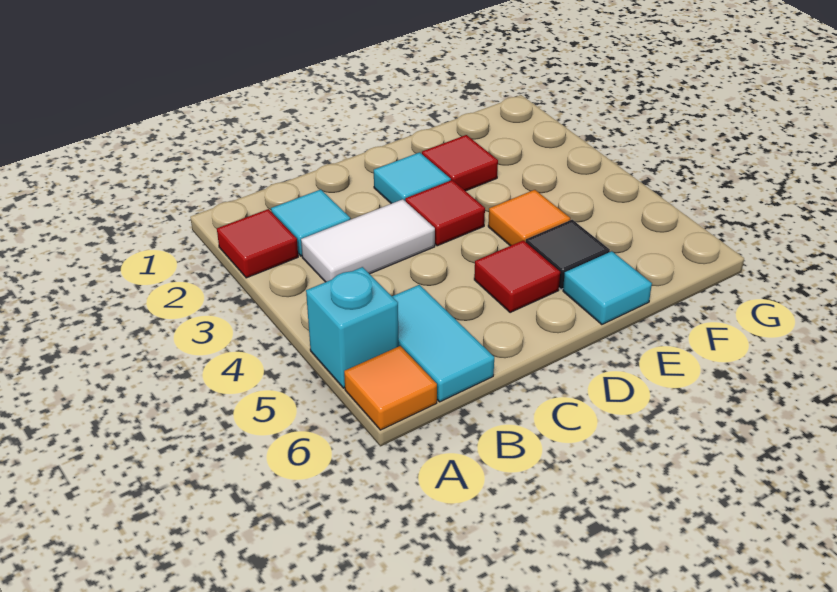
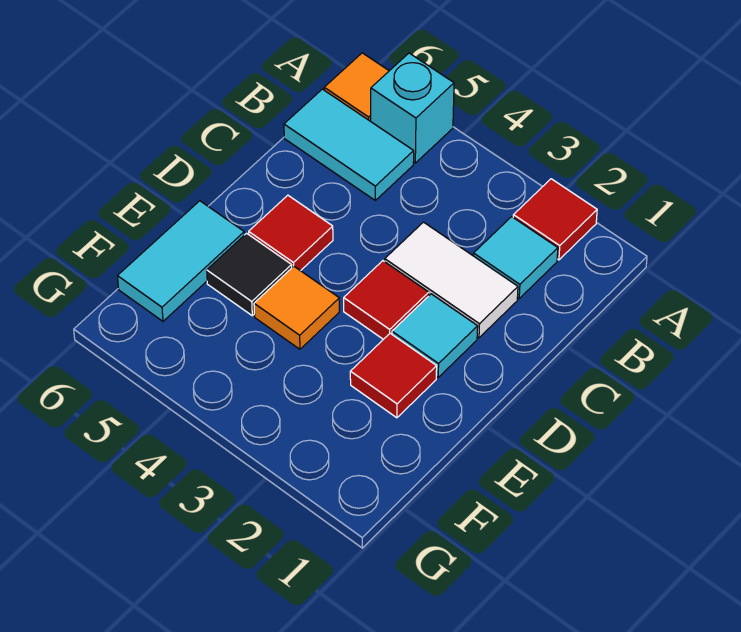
white 1x2 tile [301,199,435,282] -> white 1x2 tile turned to [385,222,518,338]
cyan 1x1 tile [563,251,652,325] -> cyan 1x2 tile [118,201,244,321]

